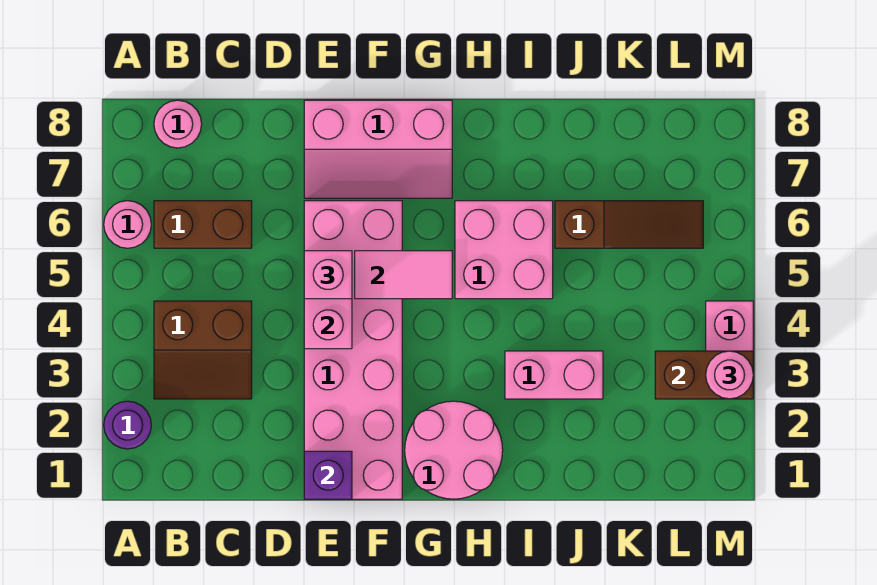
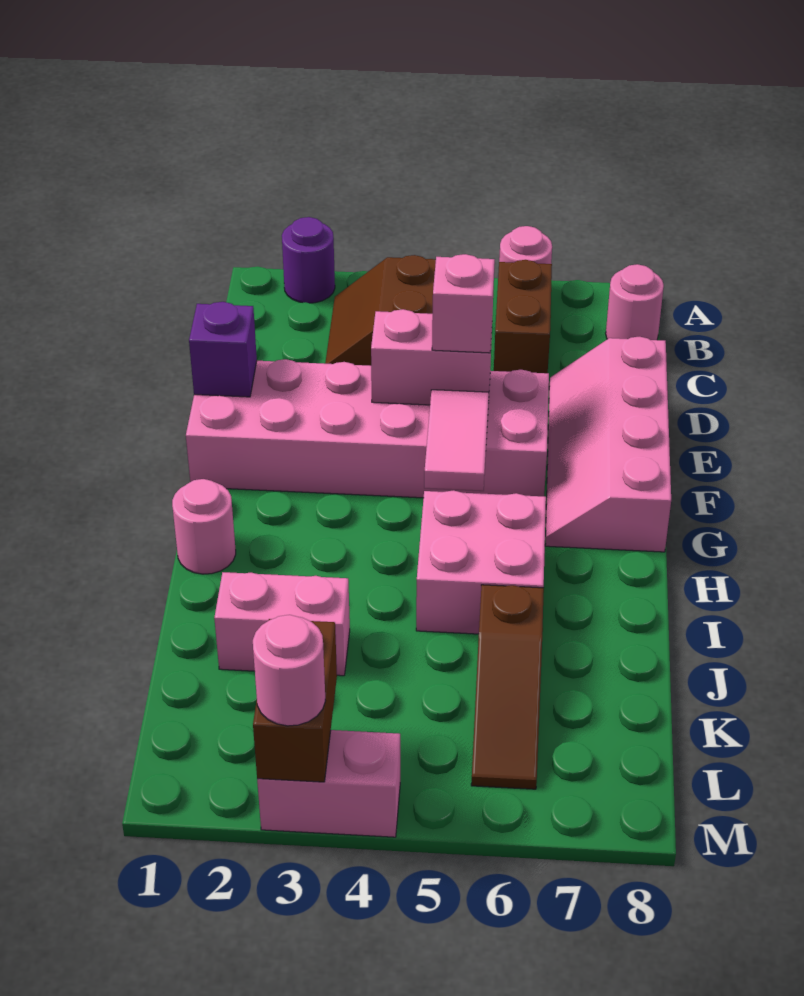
pink 2x3 slope [304,100,452,198] -> pink 2x4 slope [545,337,671,552]
pink 2x2 round brick [405,401,503,499] -> pink 1x1 round brick [172,479,236,574]
pink 1x2 brick [505,351,603,399] -> pink 1x2 brick turned to [214,572,350,676]

